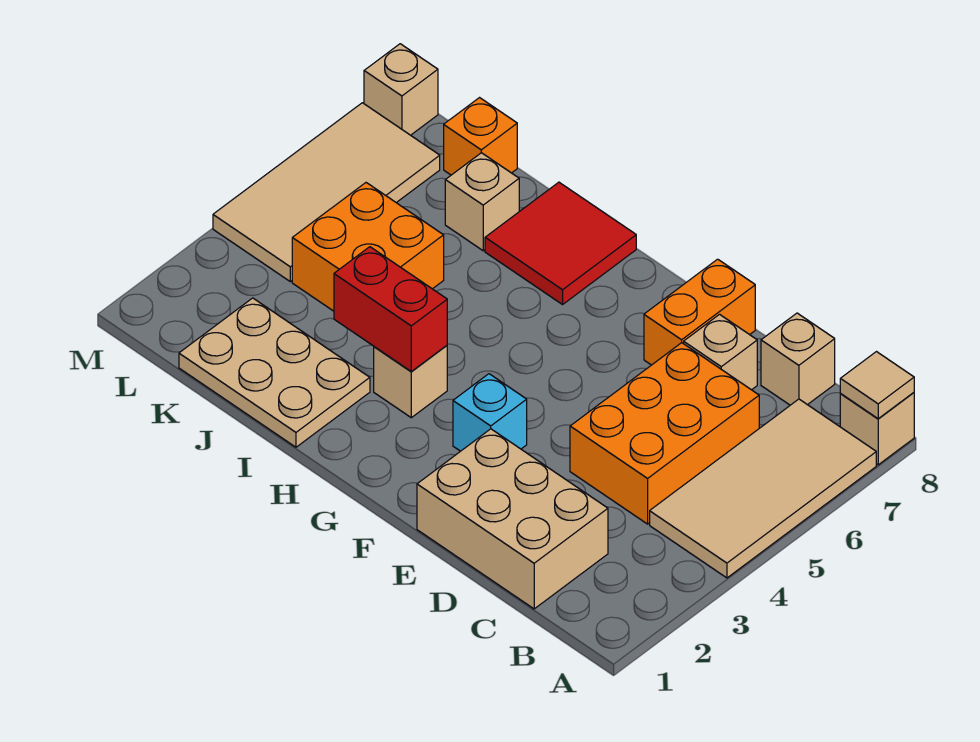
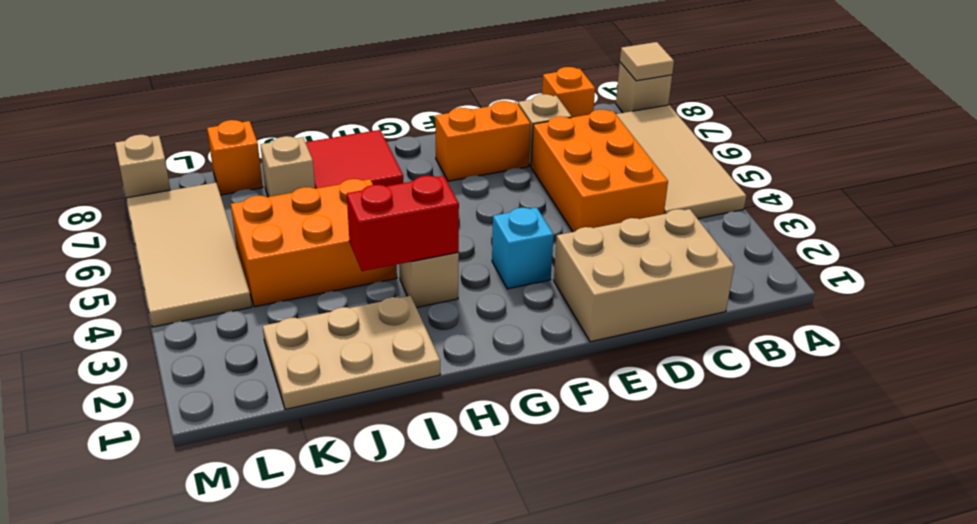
tan 1x1 brick [761,313,835,405] -> orange 1x1 brick [542,67,595,117]
orange 1x2 brick [644,259,755,365] -> orange 1x2 brick turned to [435,101,531,181]
orange 2x2 brick [292,183,444,311] -> orange 2x3 brick [231,179,397,307]

